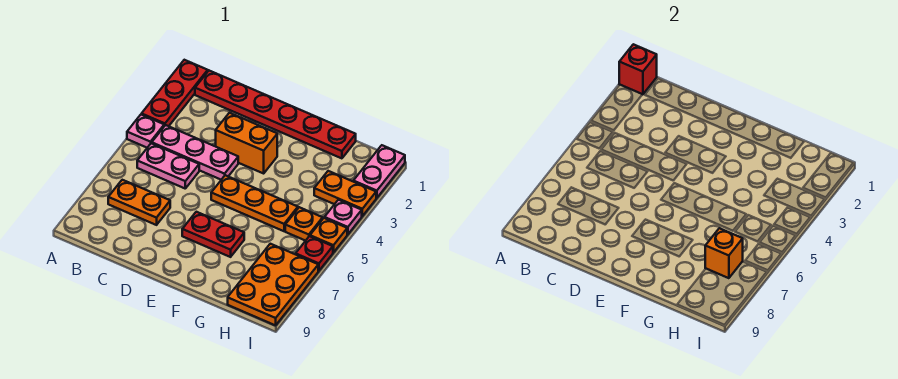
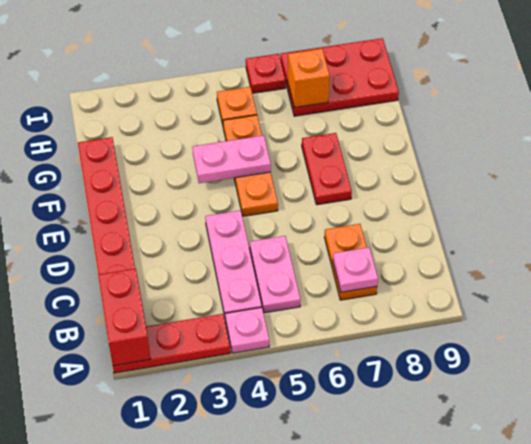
red 1x1 brick [619,44,657,95] -> red 1x2 brick [98,269,151,366]
orange 1x2 brick [216,113,277,173] -> none
orange 1x2 plate [314,171,376,216] -> none
orange 2x3 plate [228,244,318,325] -> red 2x3 plate [281,38,399,116]
pink 1x2 plate [353,145,405,198] -> pink 1x2 plate moved to [192,135,271,183]
pink 1x1 plate [324,200,362,234] -> pink 1x1 plate moved to [333,247,378,292]
orange 1x1 plate [310,218,347,253] -> none

